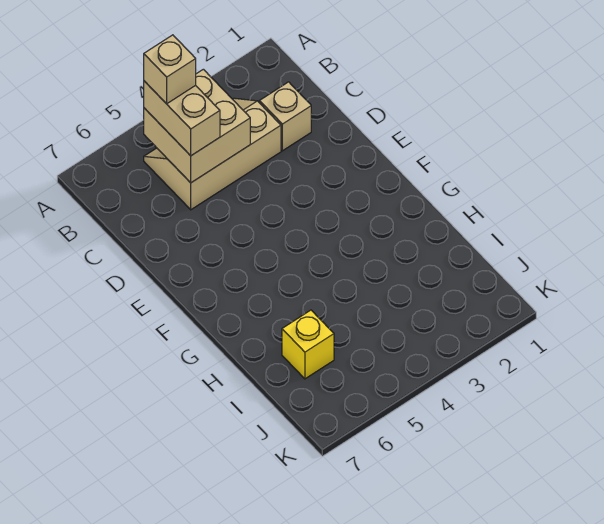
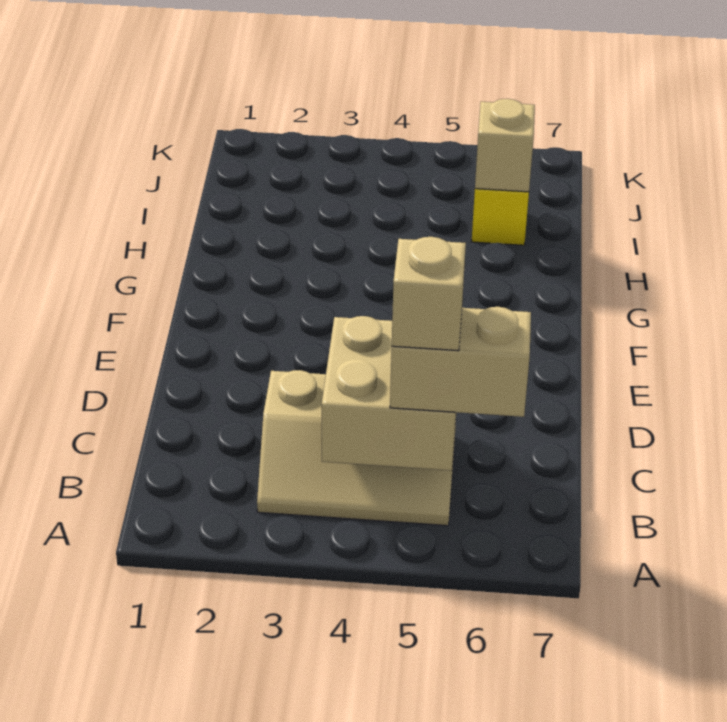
tan 1x2 brick [144,81,220,156] -> tan 1x2 brick turned to [390,307,531,417]
tan 1x1 brick [259,82,311,151] -> tan 1x1 brick moved to [475,99,535,192]

